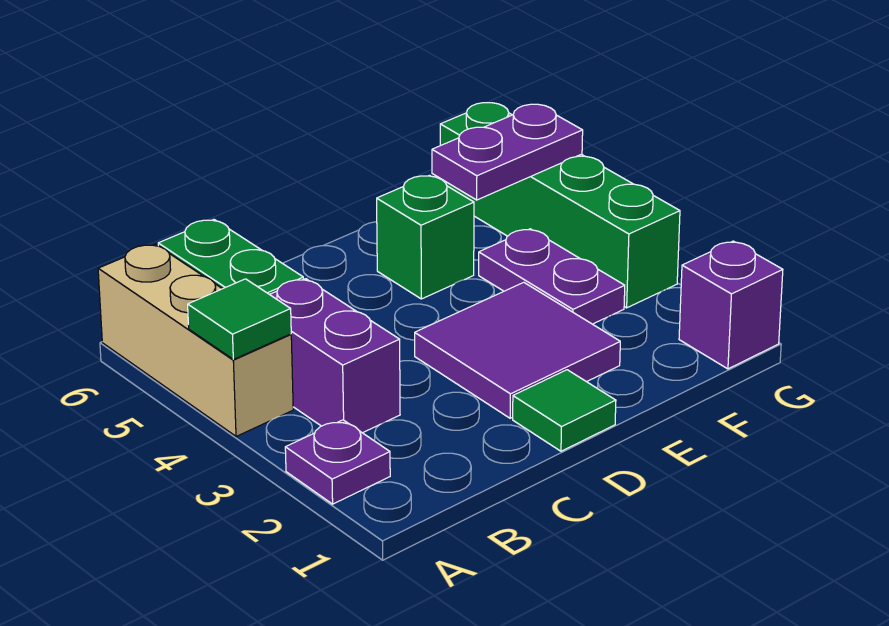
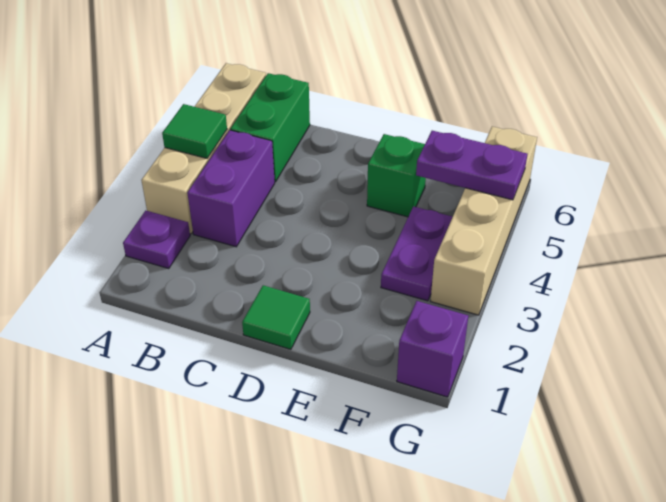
tan 1x3 brick [98,244,293,436] -> tan 1x4 brick [141,63,266,234]
purple 2x2 tile [415,282,620,418] -> none
green 1x4 brick [440,103,680,308] -> tan 1x4 brick [431,127,537,315]

